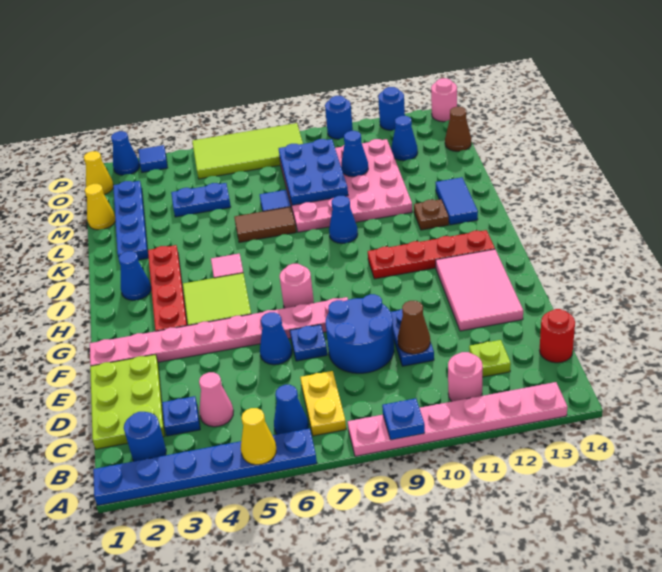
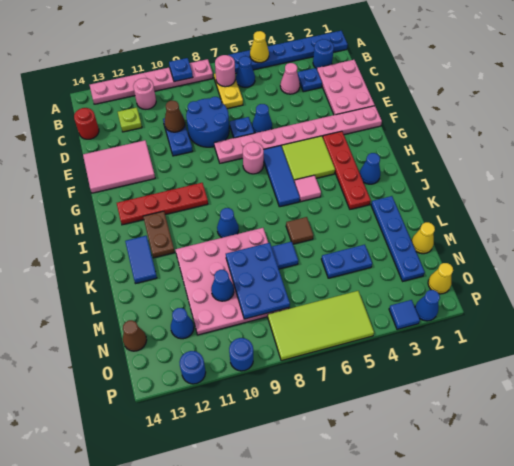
lime 2x3 plate [90,354,165,449] -> pink 2x3 plate [317,60,375,115]
pink 2x3 tile [436,249,523,331] -> pink 2x3 tile turned to [83,140,155,193]
none -> blue 1x3 tile [264,146,300,207]
brown 1x1 plate [414,199,449,230] -> brown 1x2 plate [143,211,175,258]
brown 1x2 tile [234,207,296,242] -> brown 1x1 tile [286,217,313,244]
pink 1x1 round brick [431,78,457,122] -> pink 1x1 round brick moved to [215,55,235,87]

